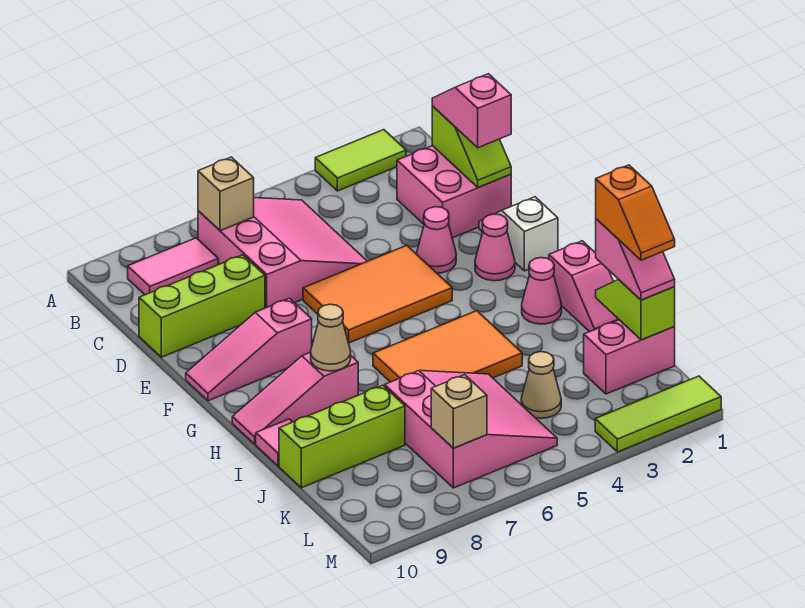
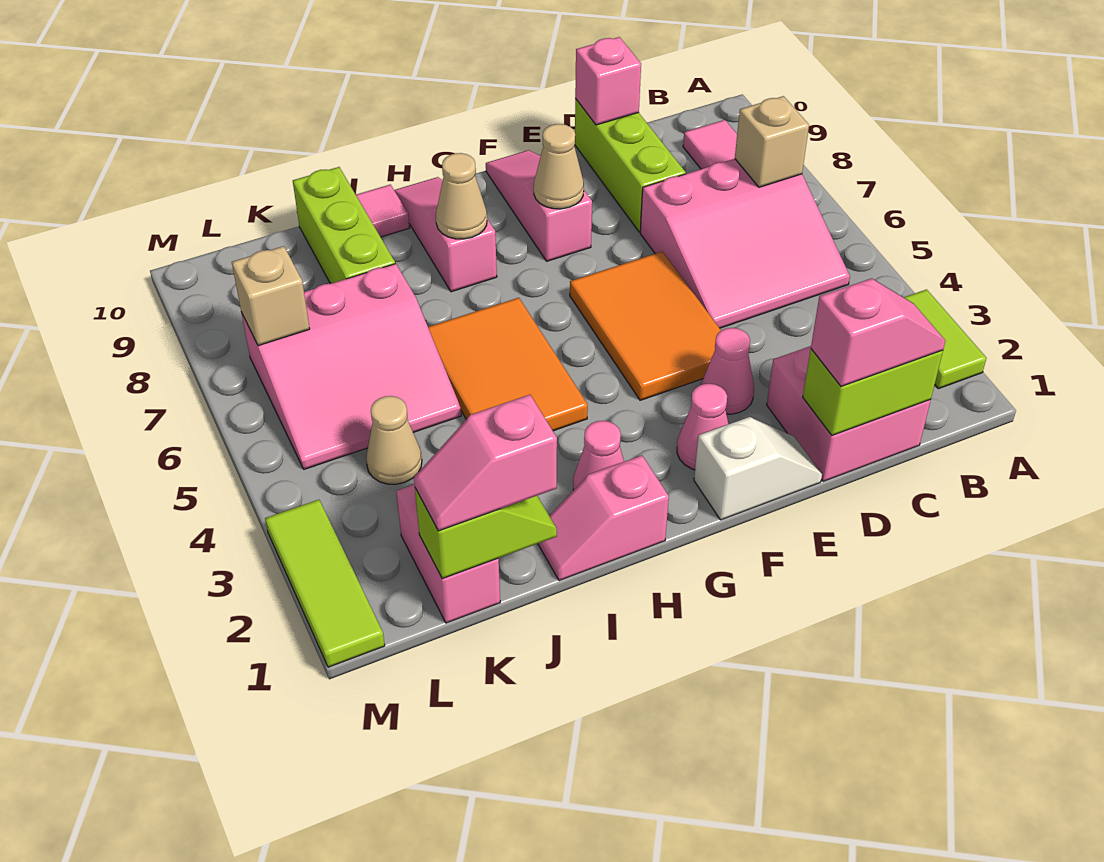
lime 1x2 slope [432,106,511,187] -> lime 1x2 brick [803,349,943,435]
none -> pink 1x1 brick [575,37,641,125]
none -> tan 1x1 cone [534,124,584,209]
orange 1x2 slope [596,165,675,260] -> none

